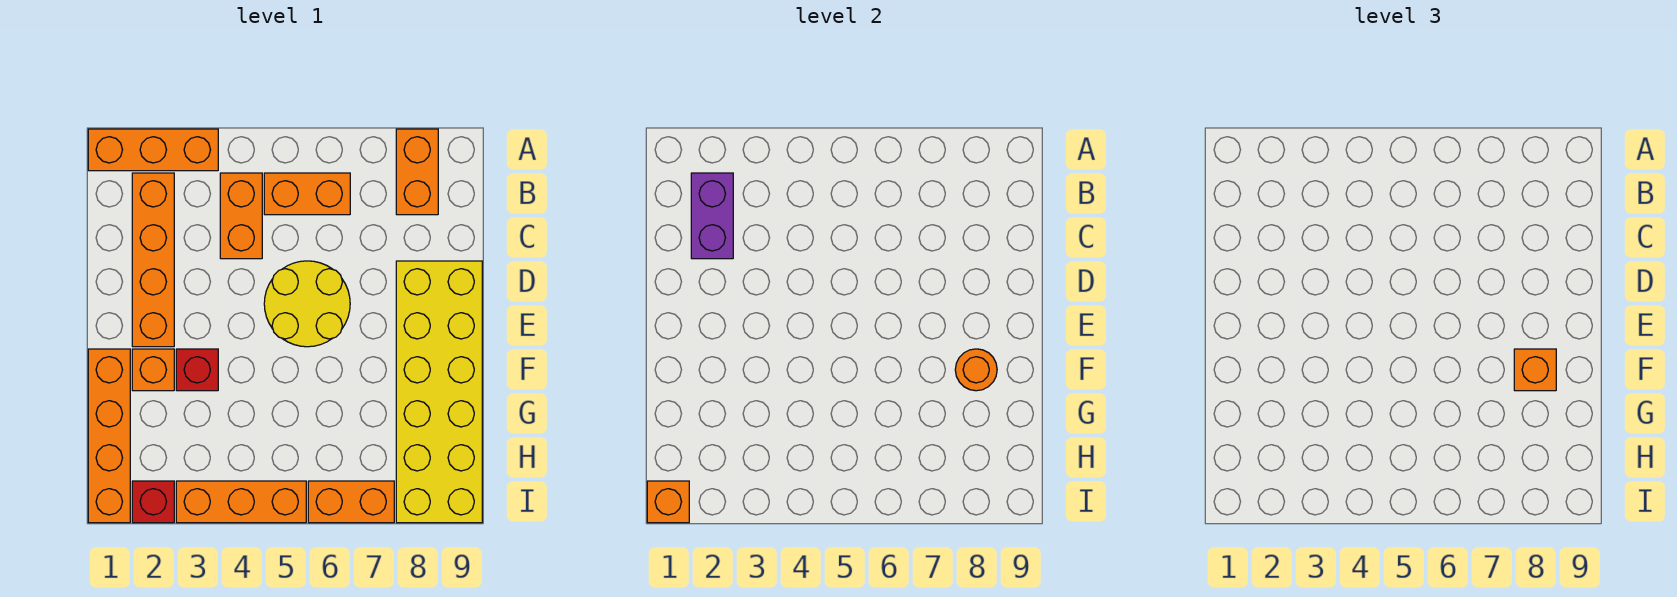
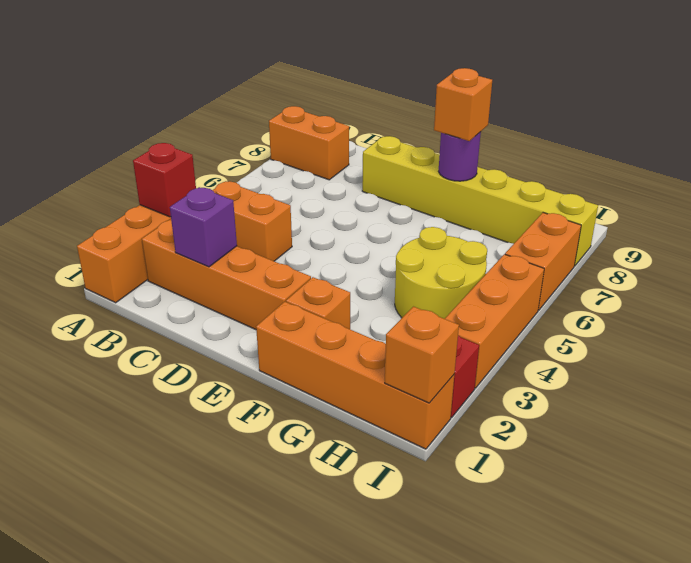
purple 1x2 brick [691,173,733,259] -> purple 1x1 brick [170,187,237,267]
orange 1x2 brick [264,173,350,215] -> none
yellow 2x2 round brick [264,261,350,347] -> yellow 2x2 round brick moved to [395,227,487,319]
yellow 2x6 brick [396,261,482,523] -> yellow 1x6 brick [362,136,598,266]
red 1x1 brick [176,349,218,391] -> red 1x1 brick moved to [133,143,196,217]
orange 1x1 round brick [955,349,997,391] -> purple 1x1 round brick [438,132,481,181]

